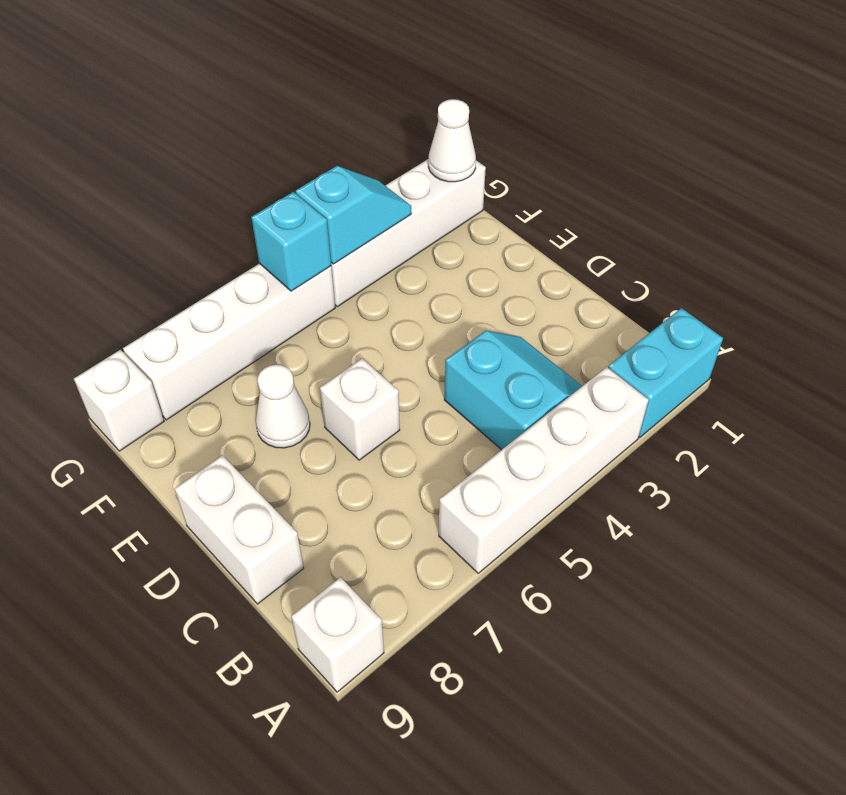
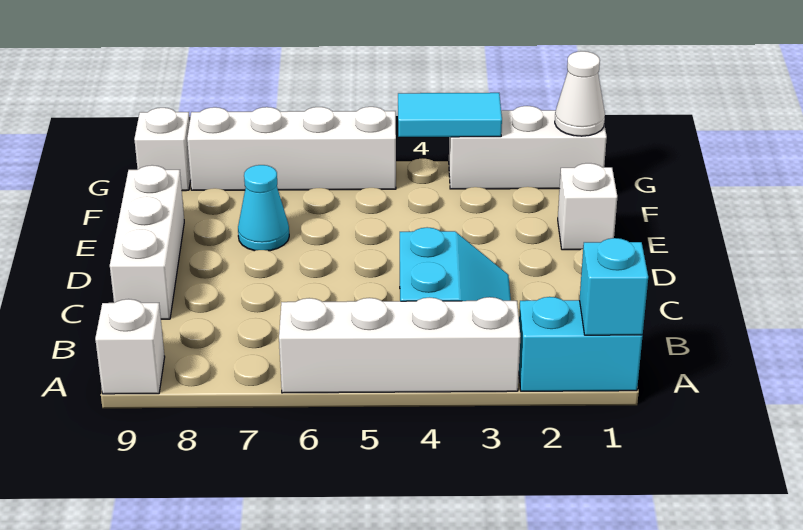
white 1x2 brick [175,455,304,604] -> white 1x3 brick [110,165,184,319]
white 1x1 brick [320,358,400,460] -> white 1x1 brick moved to [558,163,617,250]
white 1x1 cone [256,365,310,448] -> cyan 1x1 cone [238,165,289,251]
white 1x4 brick [331,159,486,307] -> white 1x3 brick [449,106,607,189]
cyan 1x2 slope [296,166,411,264] -> cyan 1x2 tile [398,93,502,137]
cyan 1x1 brick [251,192,331,291] -> cyan 1x1 brick moved to [580,238,648,335]

